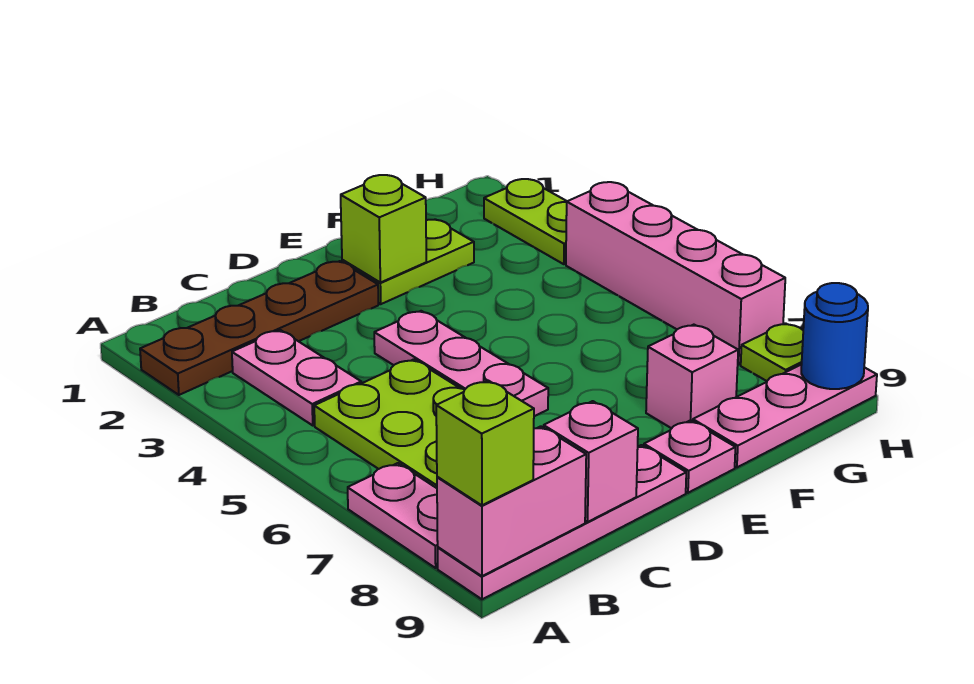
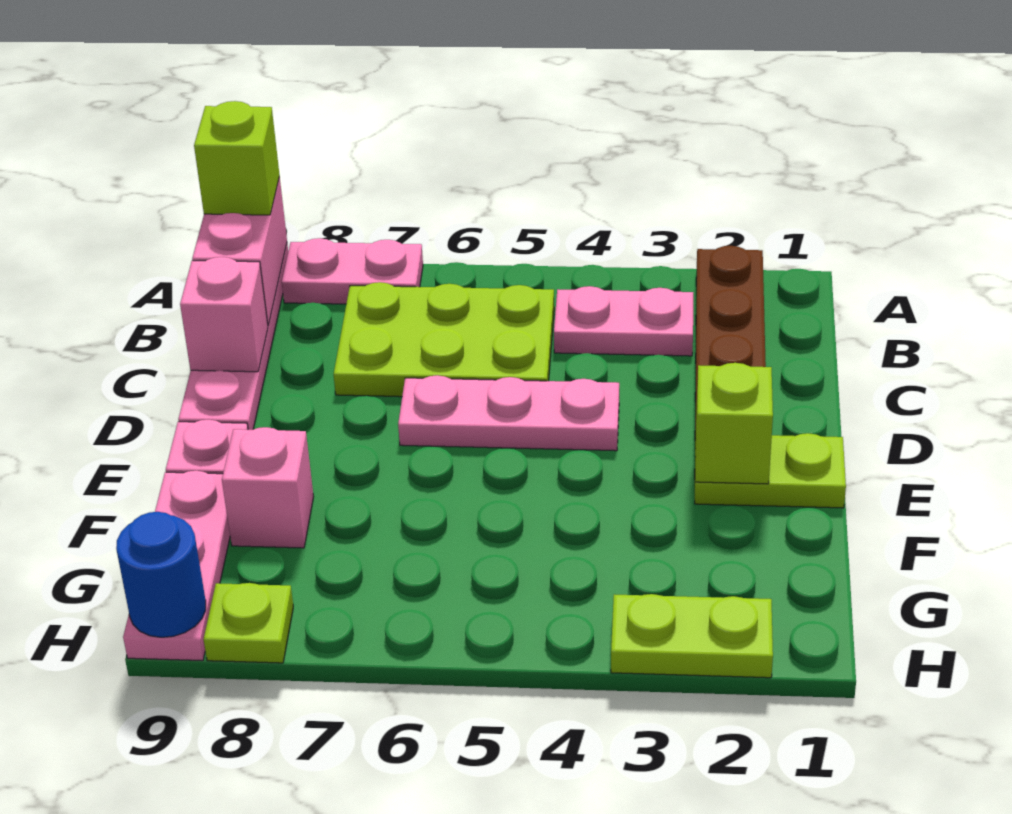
lime 1x2 plate [342,220,474,304] -> lime 1x2 plate turned to [695,433,846,508]
pink 1x4 brick [566,182,785,365] -> none

